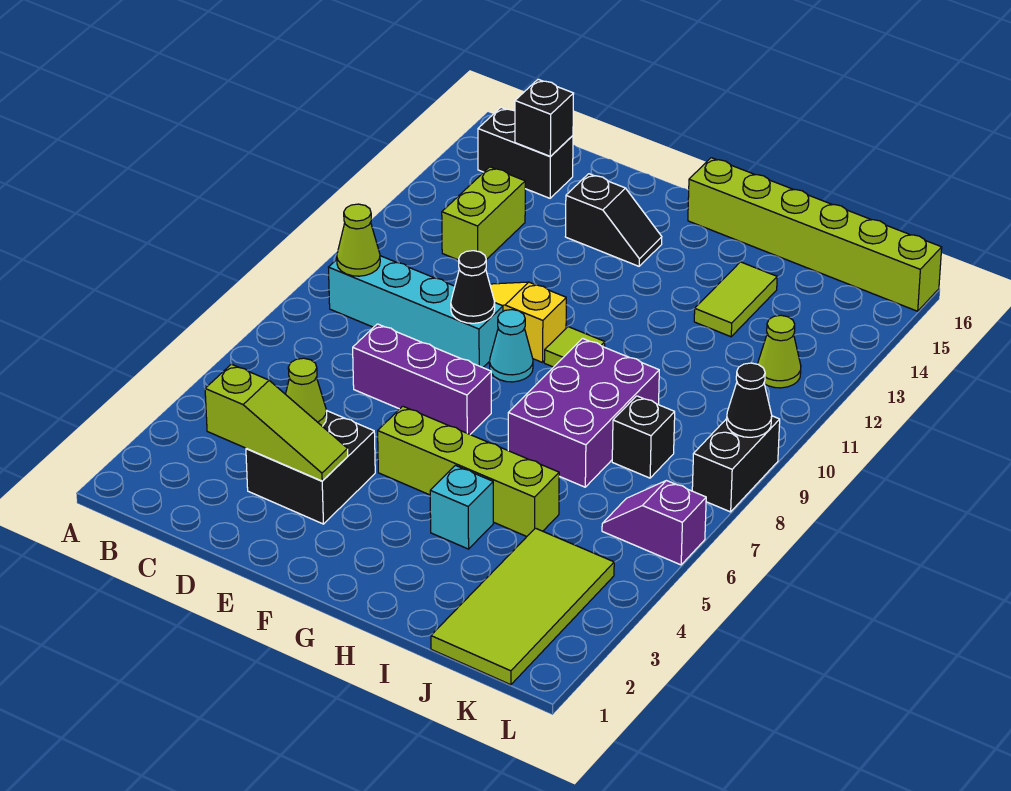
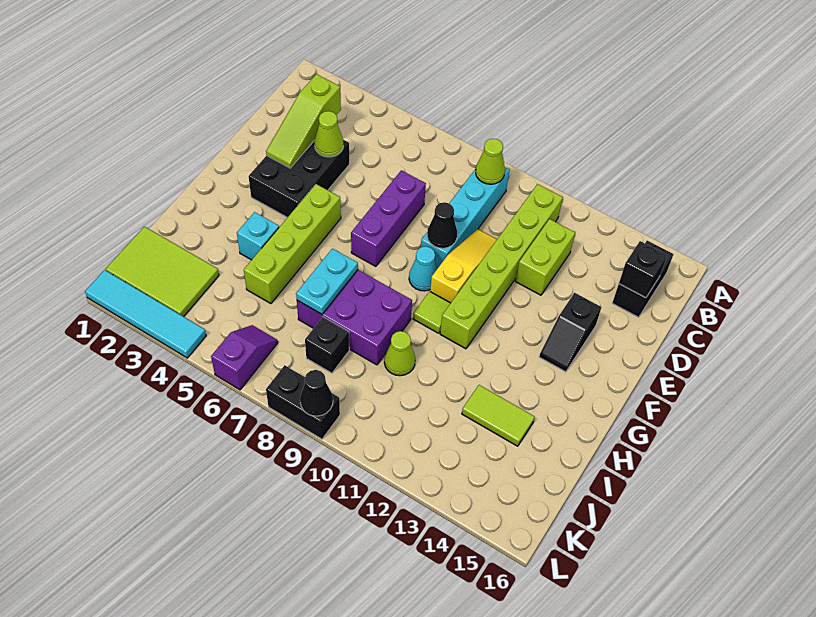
lime 1x2 brick [442,167,525,260] -> lime 1x2 brick turned to [515,219,575,295]
black 2x2 brick [246,410,375,524] -> black 2x3 brick [249,140,349,218]
lime 1x6 brick [688,158,942,311] -> lime 1x6 brick moved to [440,184,563,349]
none -> cyan 1x2 plate [296,249,358,314]
lime 2x4 tile [431,528,614,685] -> lime 2x3 tile [106,227,219,317]
lime 1x1 cone [758,315,801,388] -> lime 1x1 cone moved to [384,331,415,376]
none -> cyan 1x4 tile [85,270,206,358]

